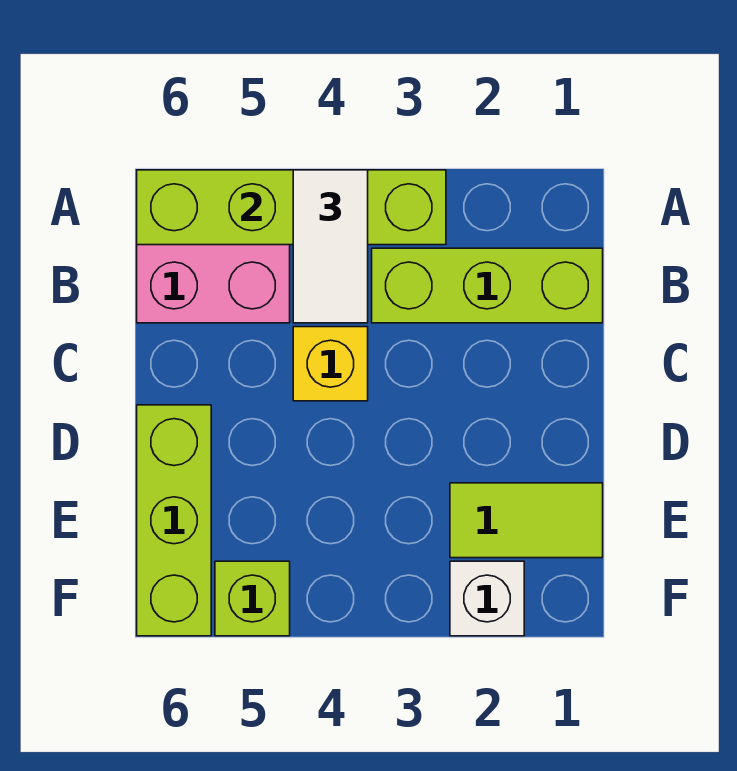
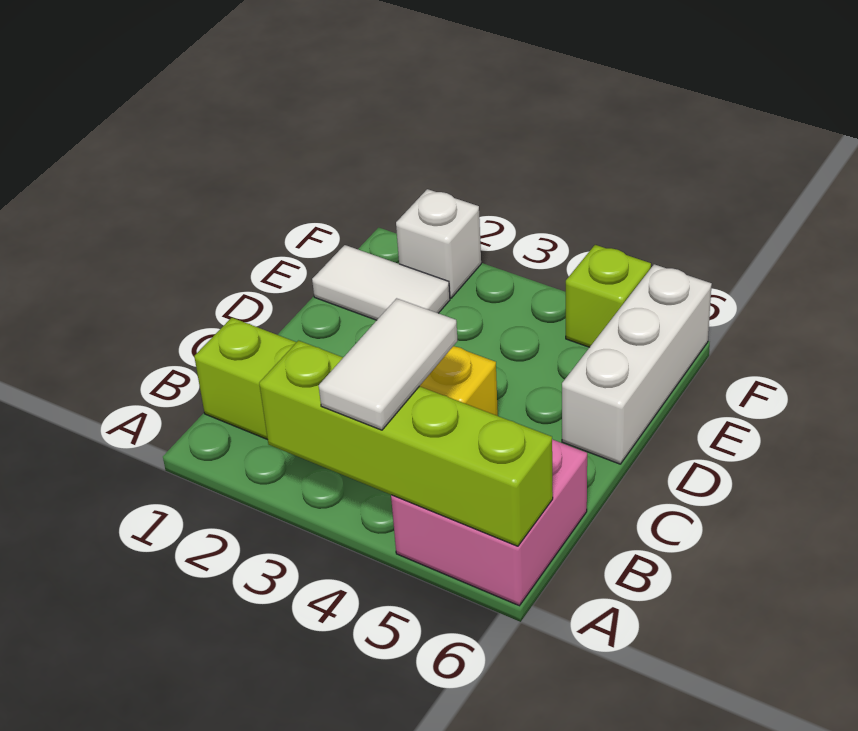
lime 1x3 brick [137,405,211,636] -> white 1x3 brick [562,264,712,464]
lime 1x2 tile [450,483,603,558] -> white 1x2 tile [312,245,450,320]

